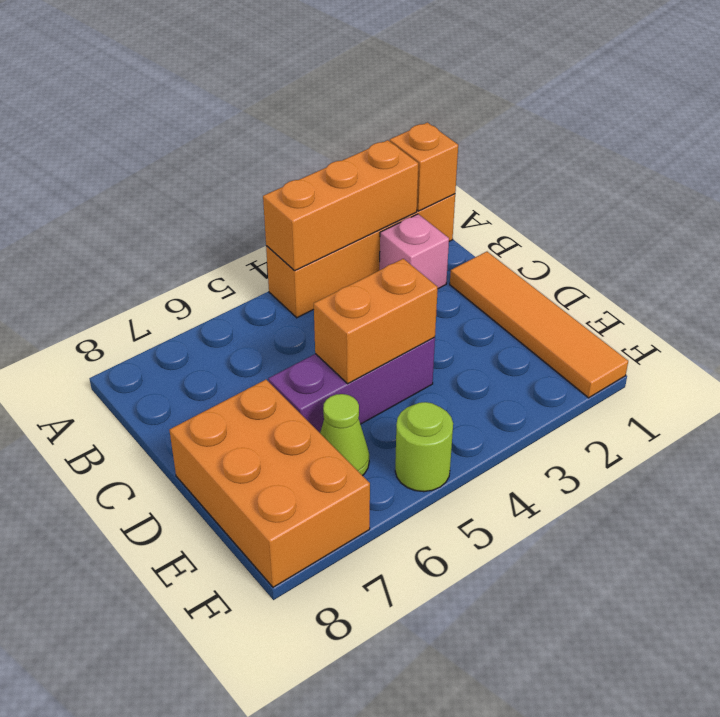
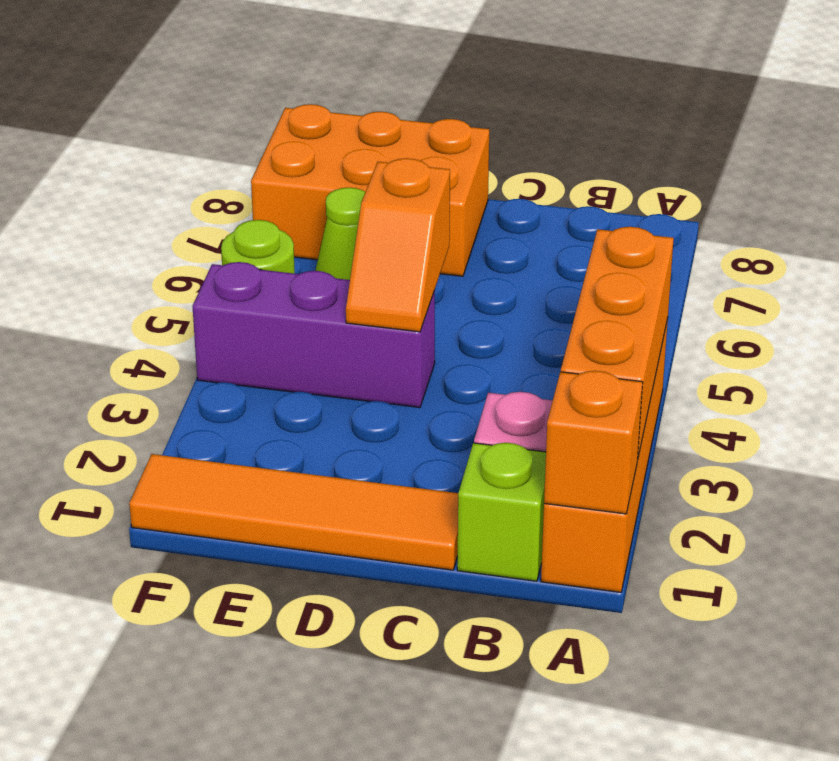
none -> lime 1x1 brick [457,443,546,581]
purple 1x3 brick [268,337,435,433] -> purple 1x3 brick turned to [192,262,435,408]
orange 1x2 brick [314,259,438,384] -> orange 1x2 slope [346,158,450,332]

